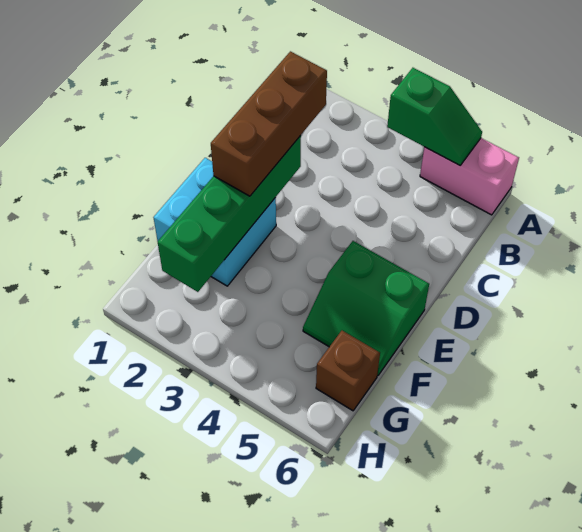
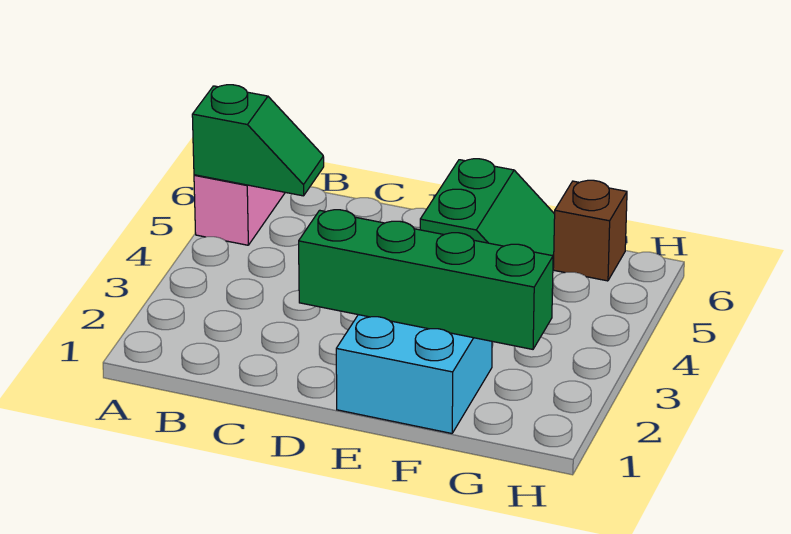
green 1x2 slope [387,68,482,165] -> green 1x2 slope turned to [192,85,324,196]
brown 1x3 brick [211,51,327,196] -> none

